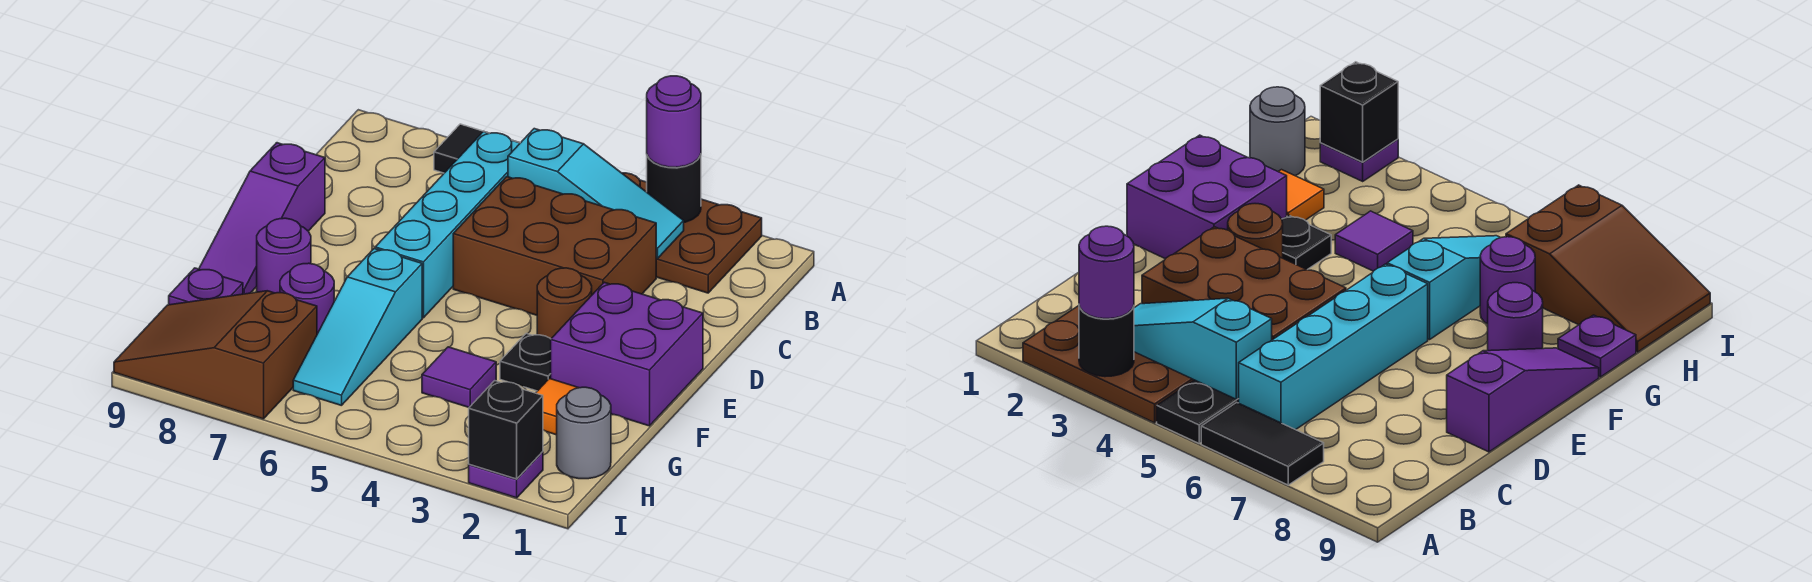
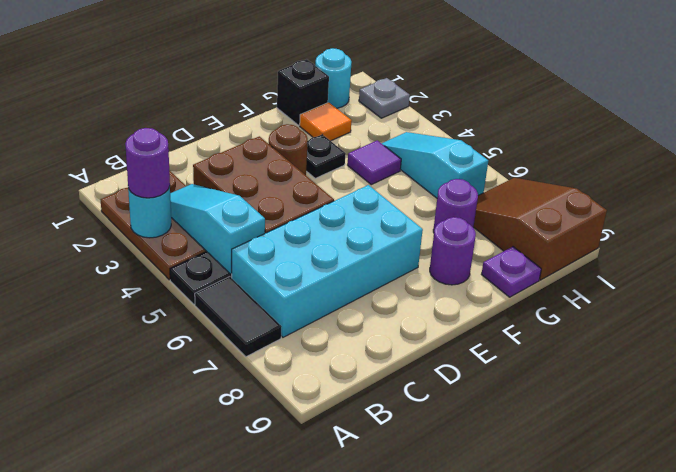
black 1x1 round brick [647,155,701,222] -> cyan 1x1 round brick [128,186,171,238]
cyan 1x4 brick [375,131,520,318] -> cyan 2x4 brick [232,185,423,337]
purple 1x3 slope [199,143,325,294] -> none
purple 2x2 brick [551,282,703,426] -> none
cyan 1x3 slope [293,249,422,406] -> cyan 1x3 slope turned to [382,132,488,198]
grey 1x1 round brick [557,387,611,479] -> cyan 1x1 round brick [315,48,351,108]
brown 2x3 slope [114,291,317,419] -> brown 2x3 slope turned to [474,178,607,280]
purple 1x1 plate [469,452,543,498] -> grey 1x1 plate [359,78,410,118]
black 1x1 brick [469,381,543,479] -> black 1x1 brick moved to [277,59,329,125]

